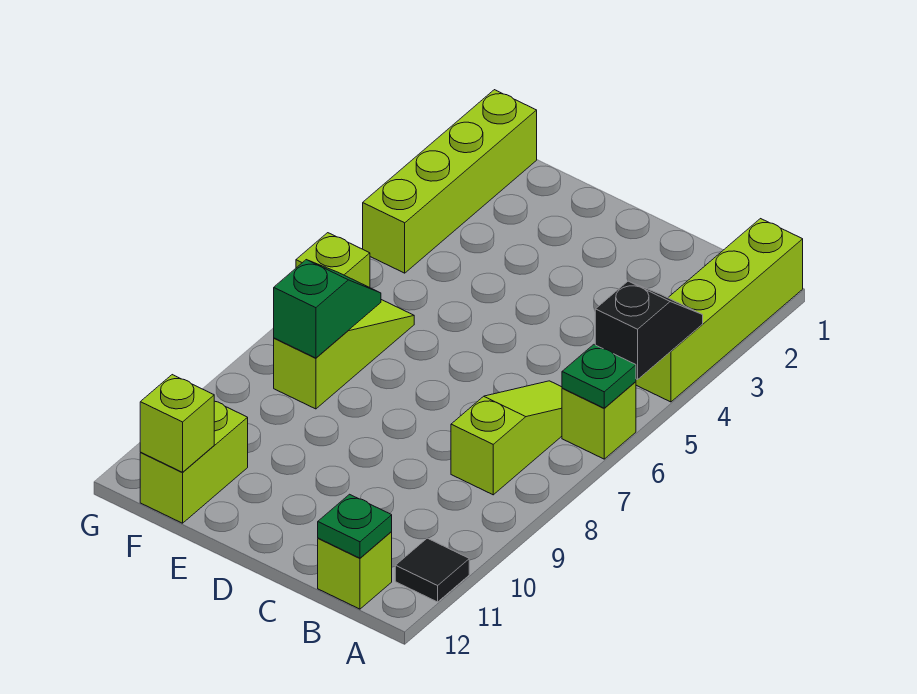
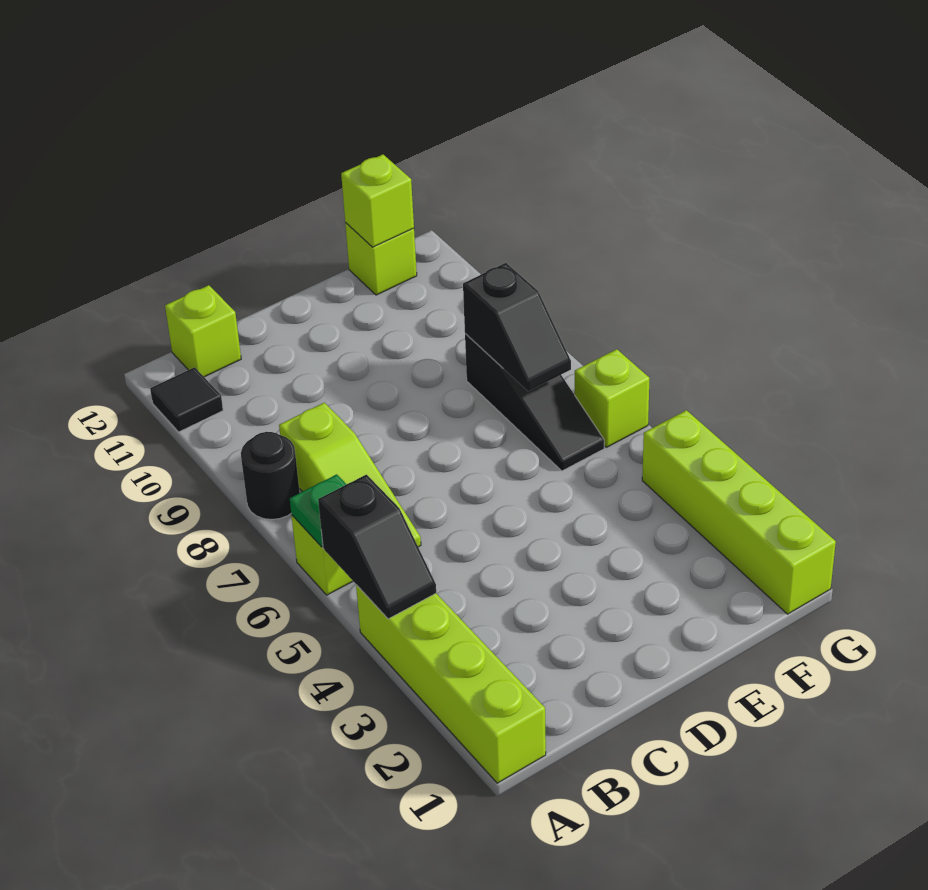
none -> black 1x1 round brick [241,432,300,520]
green 1x1 plate [318,494,392,558] -> none
lime 1x3 slope [274,300,414,409] -> black 1x3 slope [465,334,604,471]
green 1x2 slope [274,260,381,358] -> black 1x2 slope [463,263,571,391]
lime 1x2 brick [140,401,248,523] -> lime 1x1 brick [345,223,417,295]

